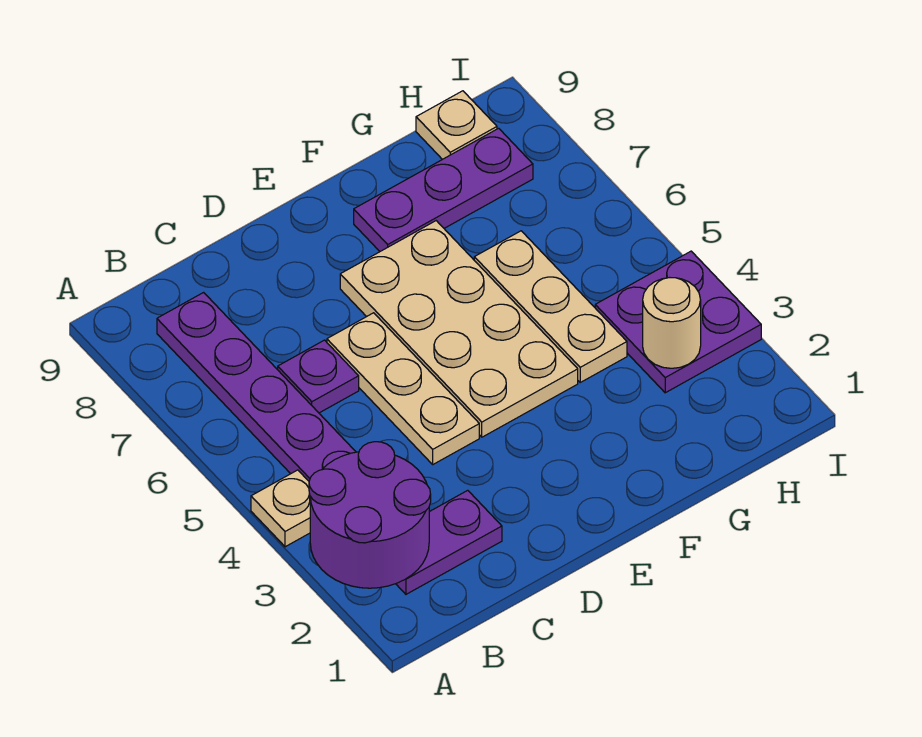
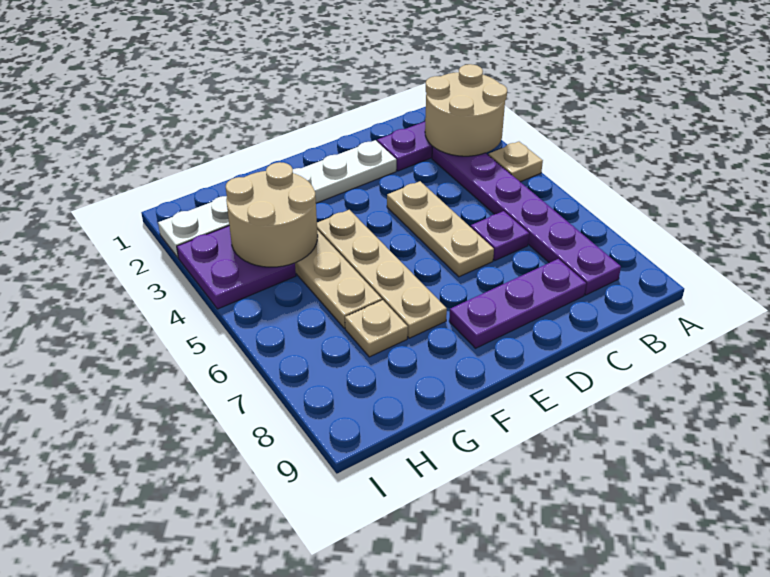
purple 2x2 round brick [309,442,431,588] -> tan 2x2 round brick [425,64,507,156]
none -> white 1x6 plate [158,140,396,257]
tan 2x4 plate [340,221,578,437] -> tan 1x4 plate [317,210,447,338]
purple 1x3 plate [354,128,533,251] -> purple 1x3 plate moved to [449,259,586,348]
tan 1x1 round brick [643,278,701,368] -> tan 2x2 round brick [226,162,318,267]
tan 1x1 plate [416,91,497,159] -> tan 1x1 plate moved to [345,300,408,357]

